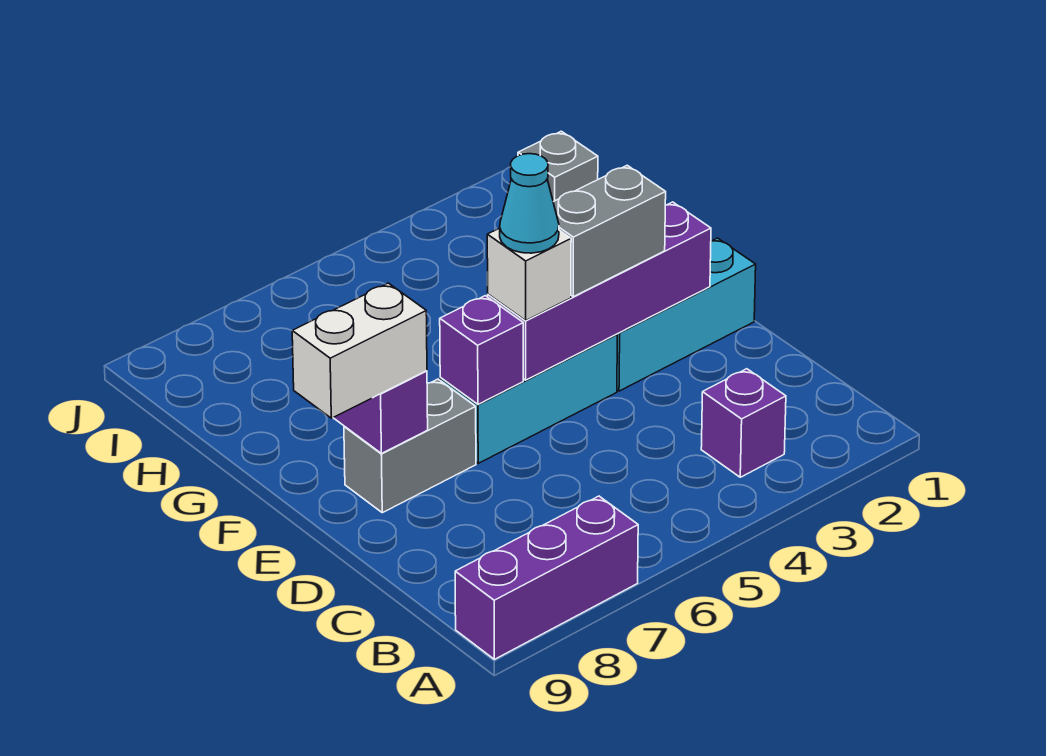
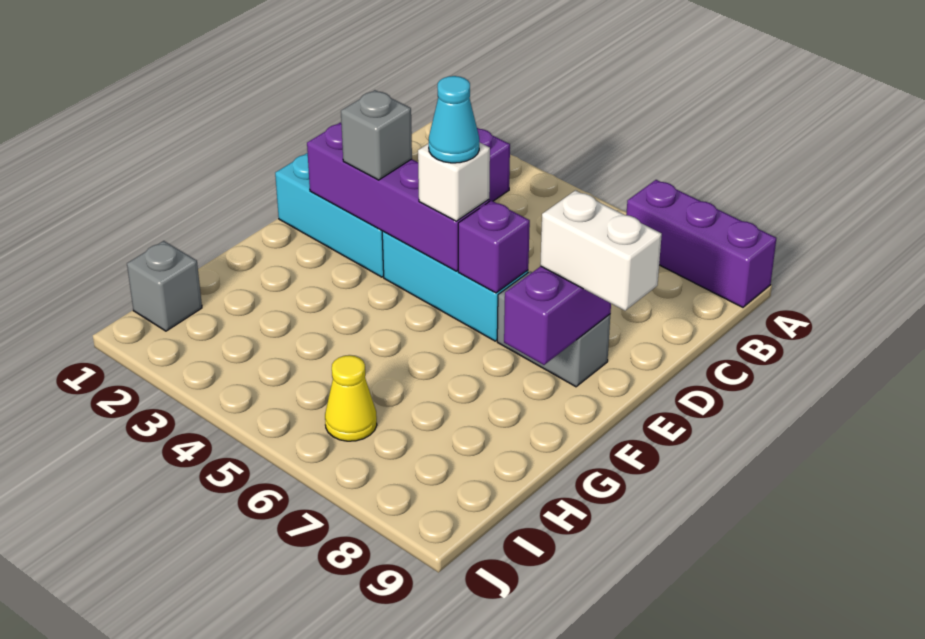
grey 1x2 brick [553,165,666,297] -> grey 1x1 brick [341,90,412,180]
none -> yellow 1x1 cone [325,355,377,441]

